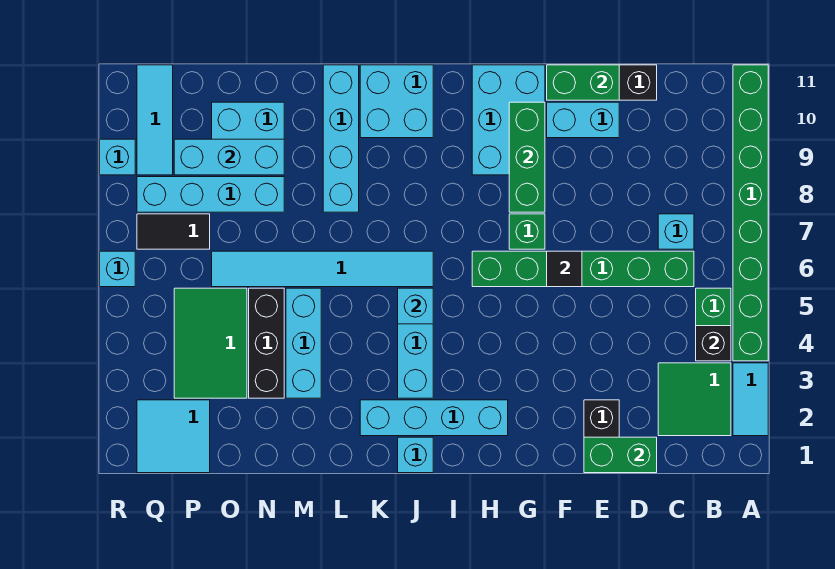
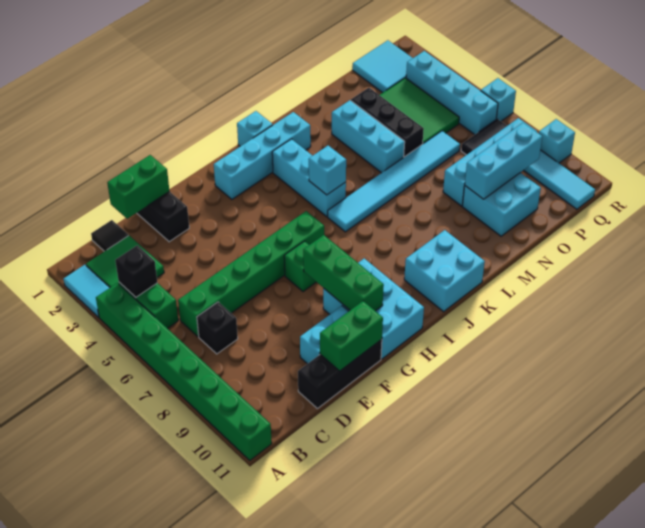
cyan 1x1 brick [658,214,694,249] -> black 1x1 brick [197,302,238,354]
black 1x1 tile [547,251,582,287] -> black 1x1 tile moved to [91,220,128,251]
cyan 1x4 brick [323,65,359,212] -> cyan 1x4 brick moved to [406,51,498,135]

